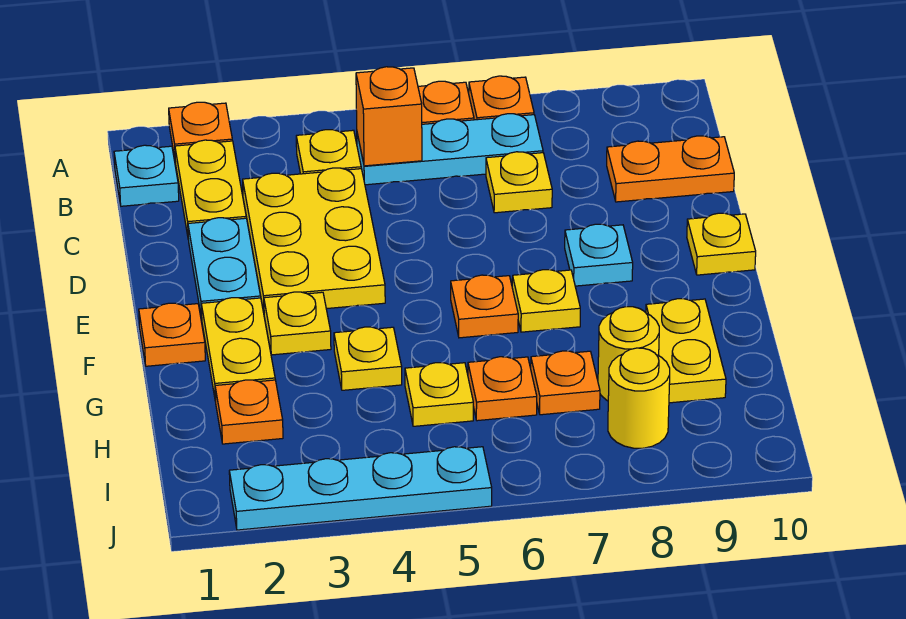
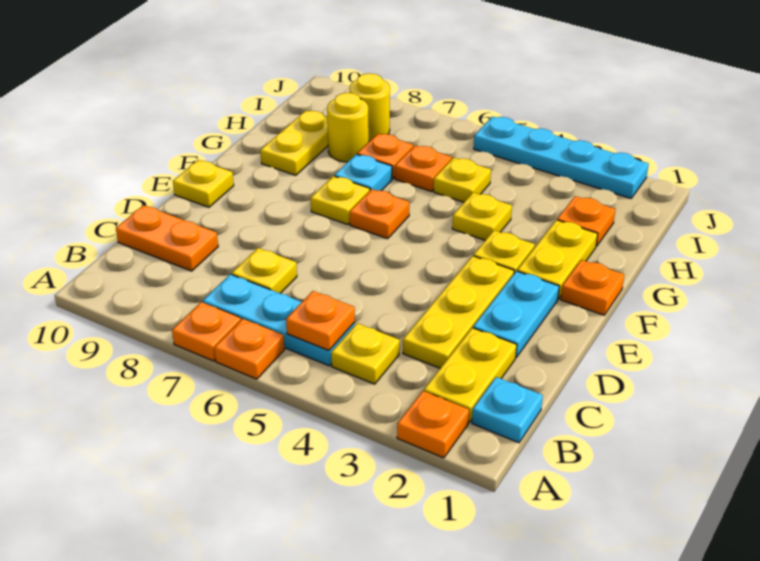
orange 1x1 brick [356,67,422,166] -> orange 1x1 plate [286,291,355,350]
yellow 2x3 plate [243,168,385,312] -> yellow 1x3 plate [403,256,514,368]
cyan 1x1 plate [565,224,633,286] -> cyan 1x1 plate moved to [334,154,392,191]

